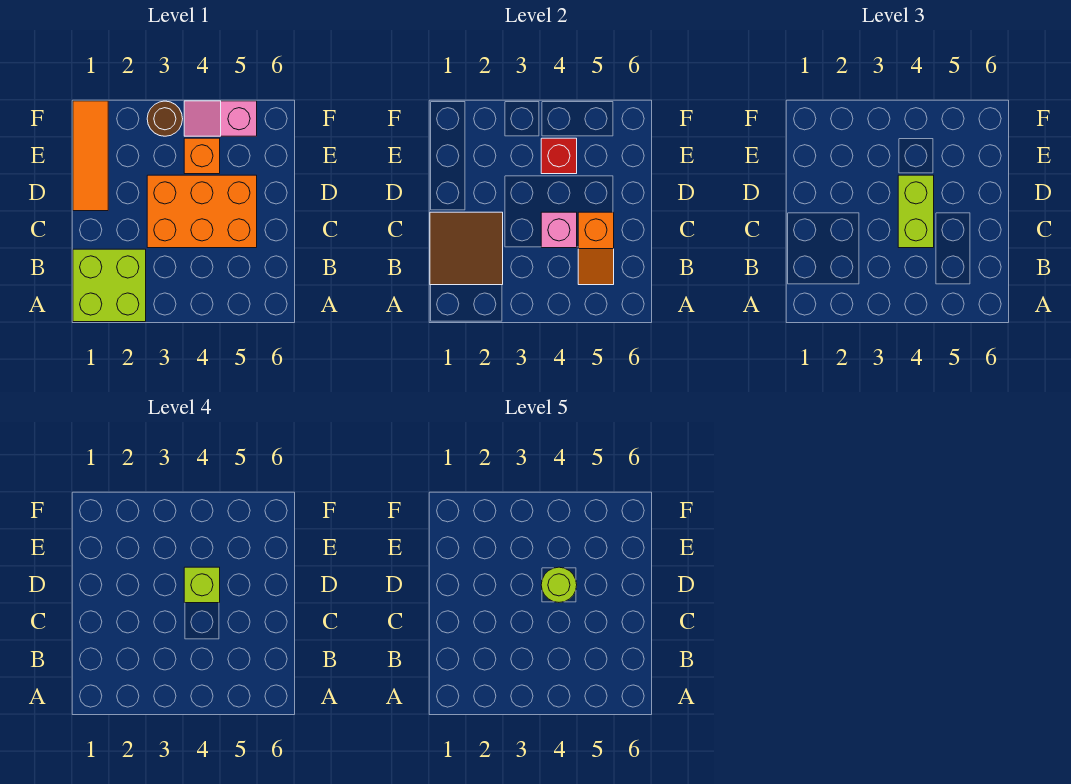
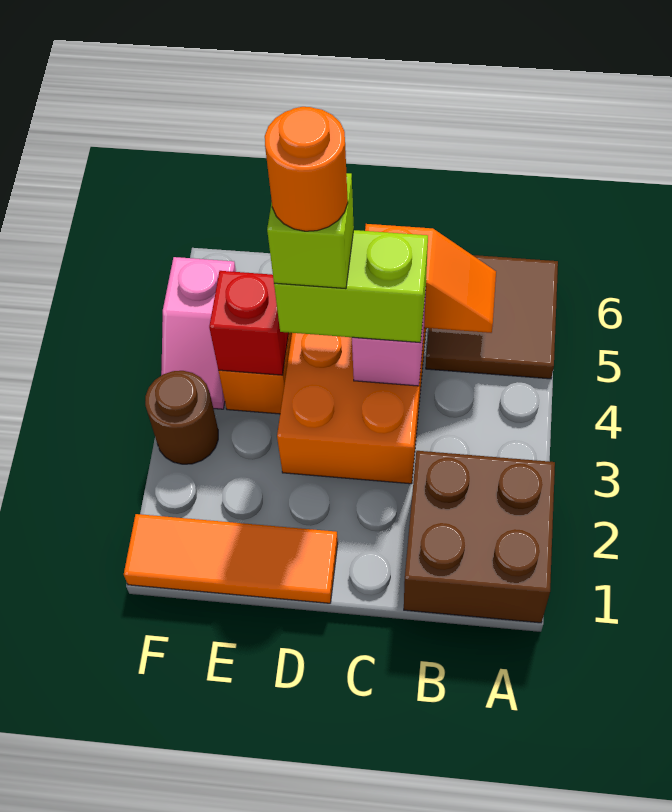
lime 2x2 brick [73,249,146,322] -> brown 2x2 brick [404,451,555,623]
brown 2x2 tile [430,212,503,285] -> brown 2x2 tile moved to [426,255,558,379]
lime 1x1 round brick [541,567,577,602] -> orange 1x1 round brick [265,107,348,231]

